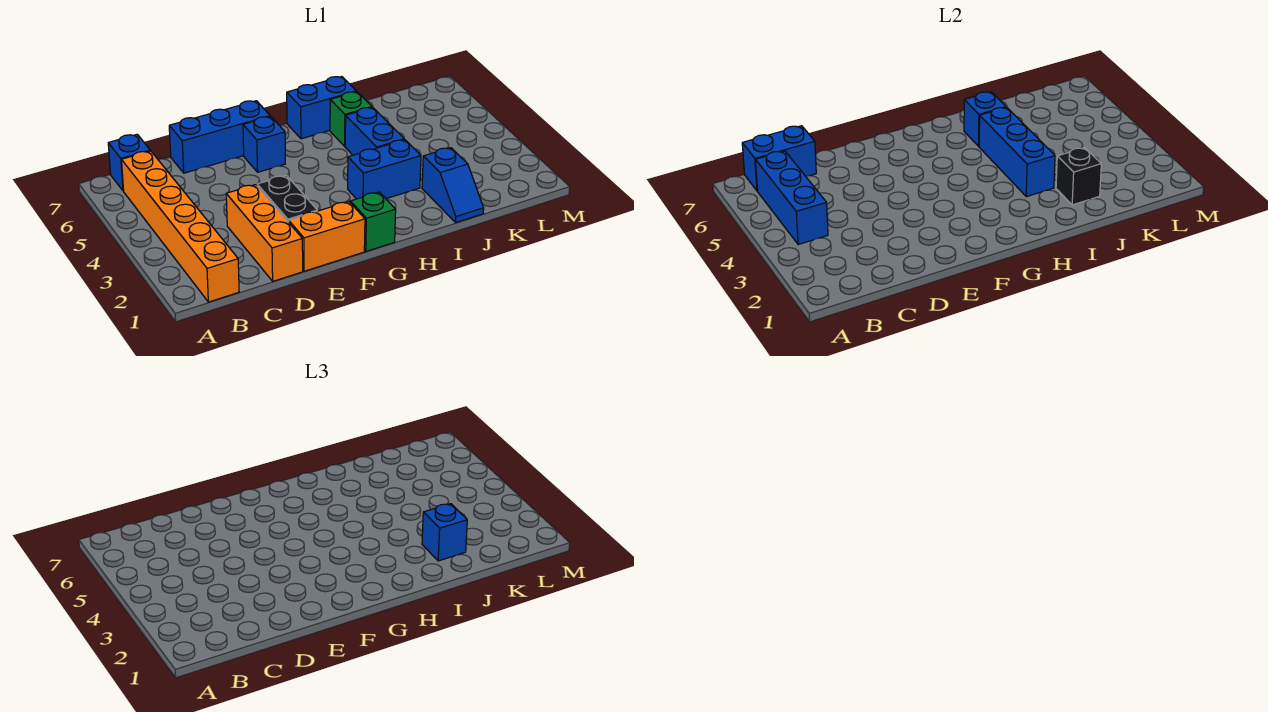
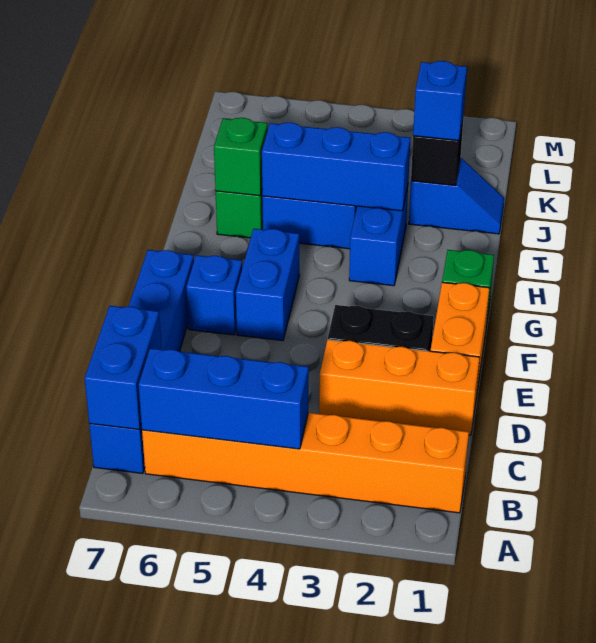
blue 1x2 brick [287,77,357,139] -> blue 1x2 brick moved to [236,229,299,341]
blue 1x1 brick [964,92,1006,146] -> green 1x1 brick [214,118,268,196]

